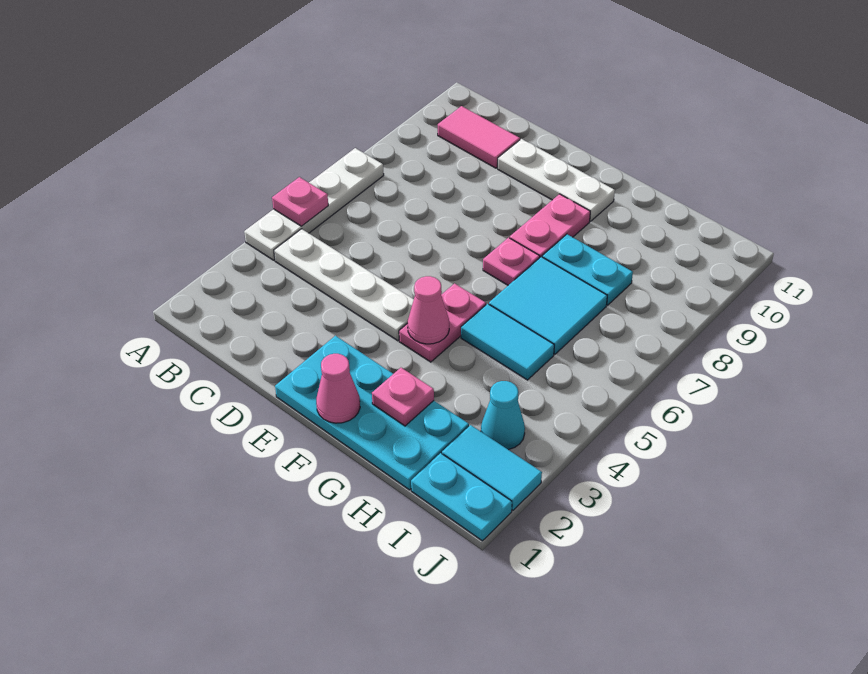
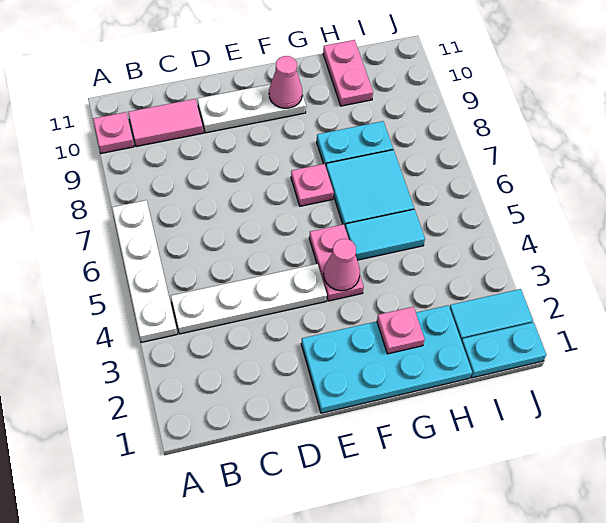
pink 1x1 plate [272,177,328,226] -> pink 1x1 plate moved to [93,112,134,153]
pink 1x1 cone [316,354,360,423] -> pink 1x1 cone moved to [269,56,302,108]
pink 1x2 plate [510,194,590,257] -> pink 1x2 plate moved to [323,40,373,106]
cyan 1x1 cone [481,381,525,450] -> none

